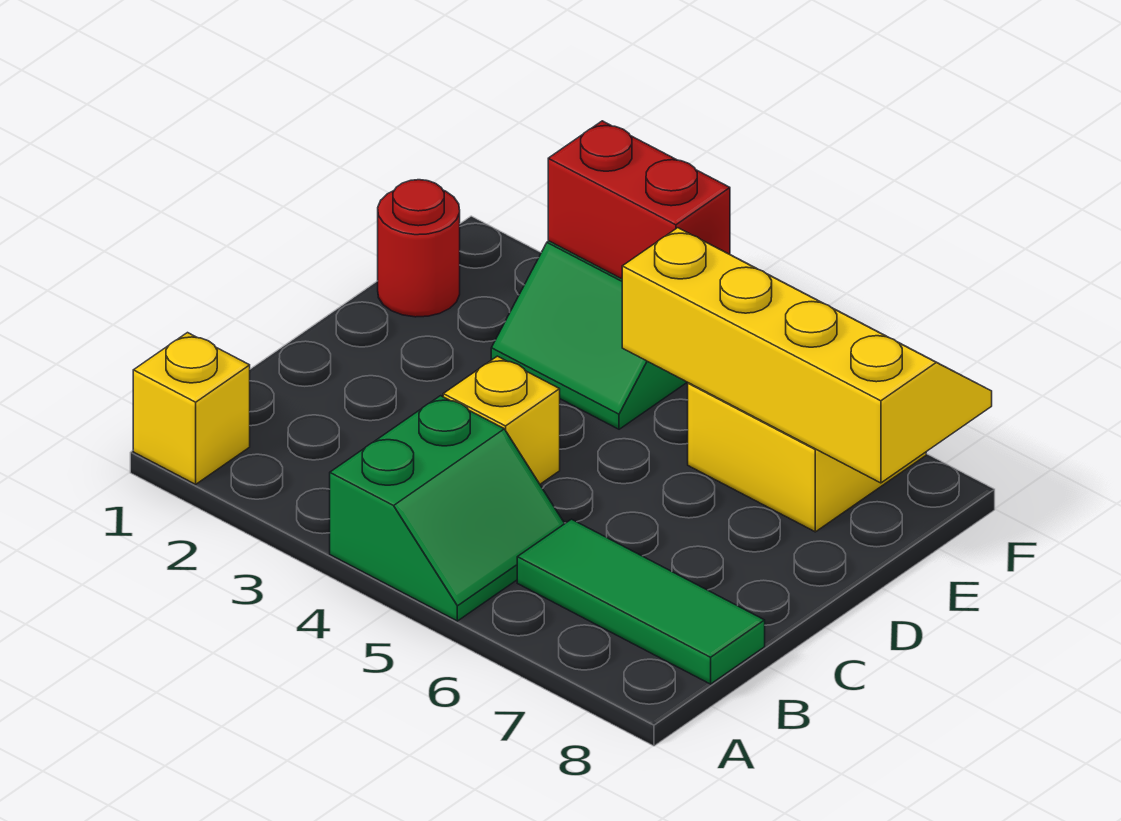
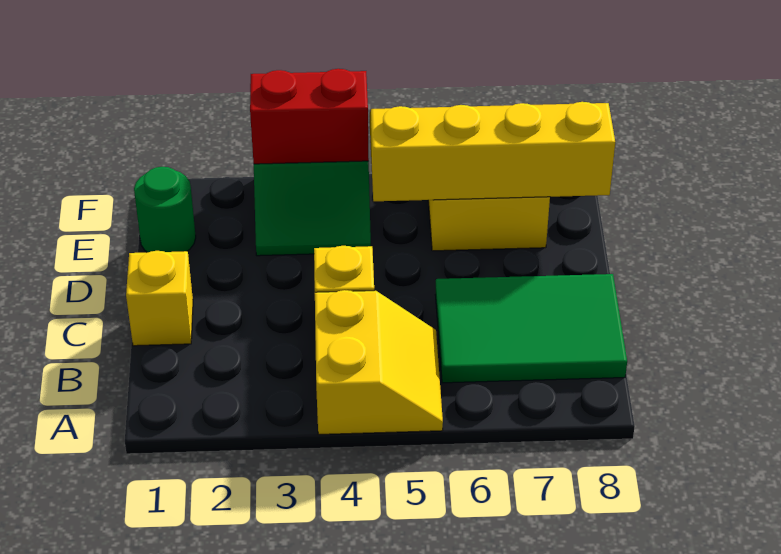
yellow 1x1 brick [133,333,250,484] -> yellow 1x1 brick moved to [126,251,193,346]
green 2x2 slope [330,396,565,621] -> yellow 2x2 slope [315,290,443,434]
green 1x3 tile [517,519,765,684] -> green 2x3 tile [435,274,627,383]
red 1x1 round brick [378,180,460,317] -> green 1x1 round brick [134,167,196,252]

